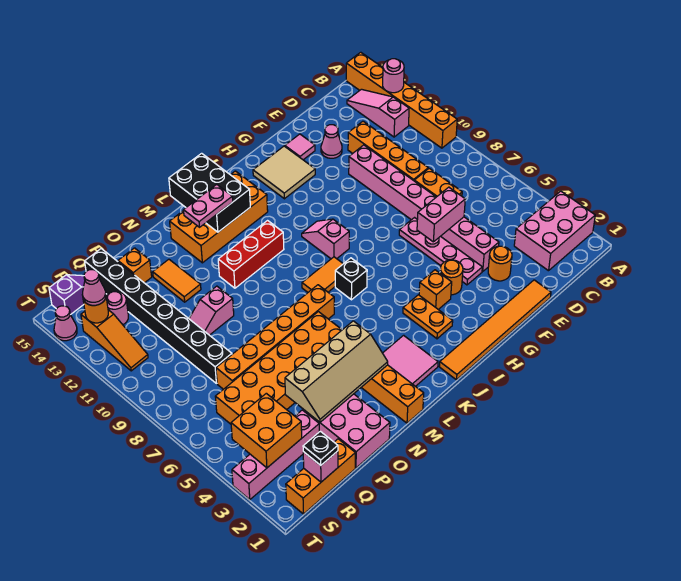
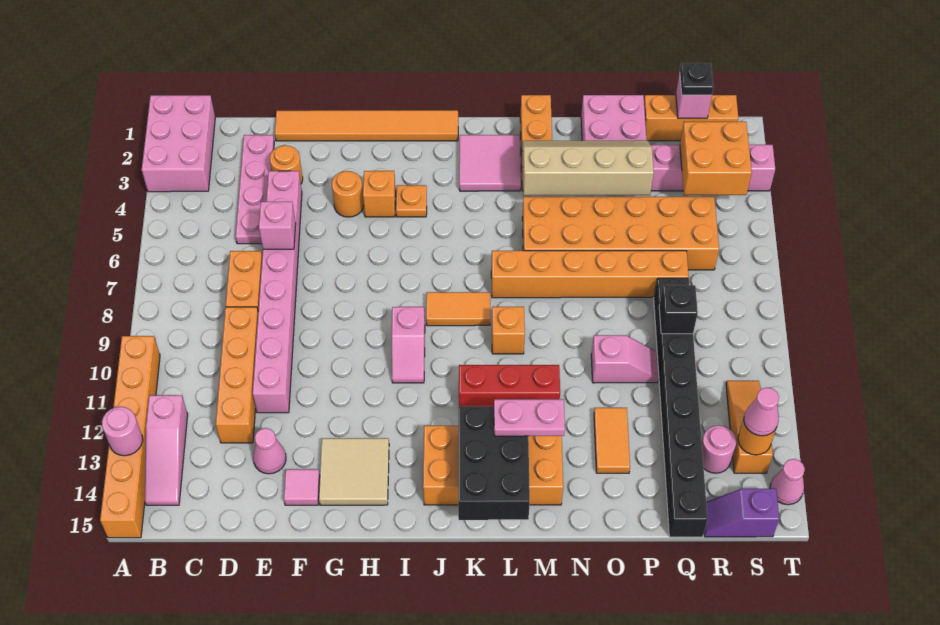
pink 2x3 brick [514,191,595,271] -> pink 2x3 brick turned to [142,95,215,192]
pink 1x2 brick [417,187,465,242] -> pink 1x1 brick [259,202,296,249]
pink 1x4 plate [399,218,482,285] -> pink 1x4 plate moved to [236,135,274,244]
orange 1x2 plate [403,295,453,339] -> orange 1x1 plate [396,185,427,217]
black 1x1 brick [335,258,367,300] -> black 1x1 brick moved to [659,285,698,334]
orange 1x1 brick [118,248,152,283] -> orange 1x1 brick moved to [492,307,525,354]

